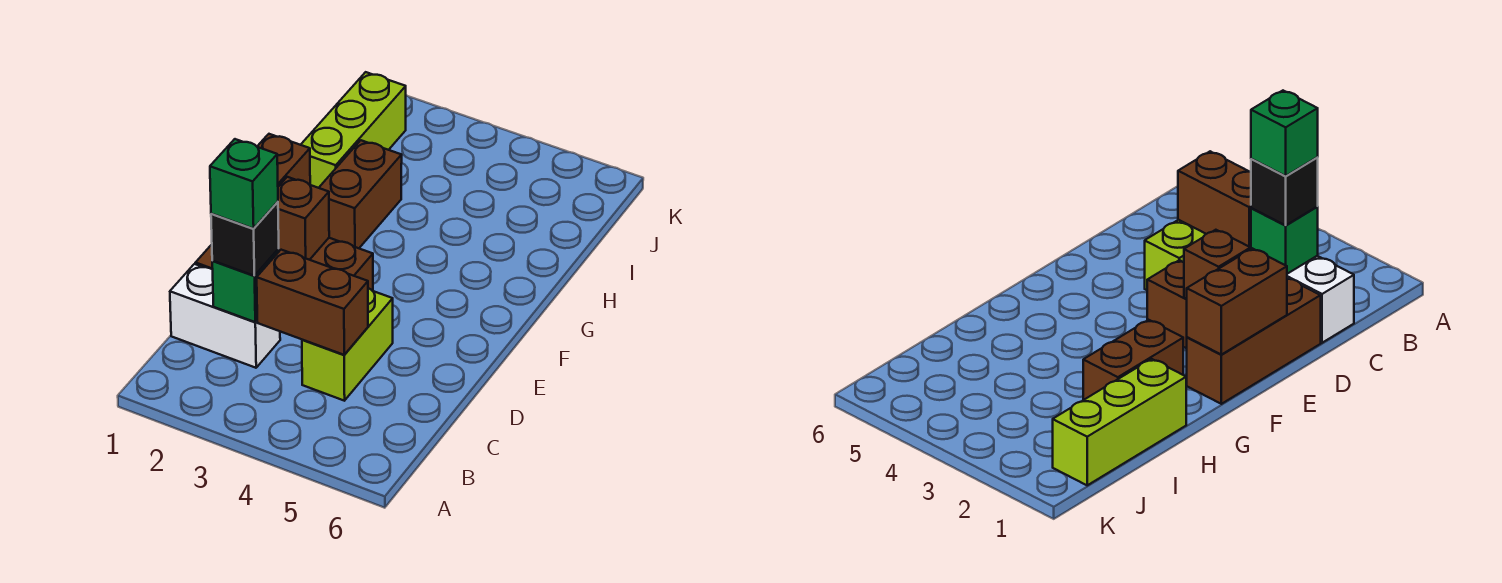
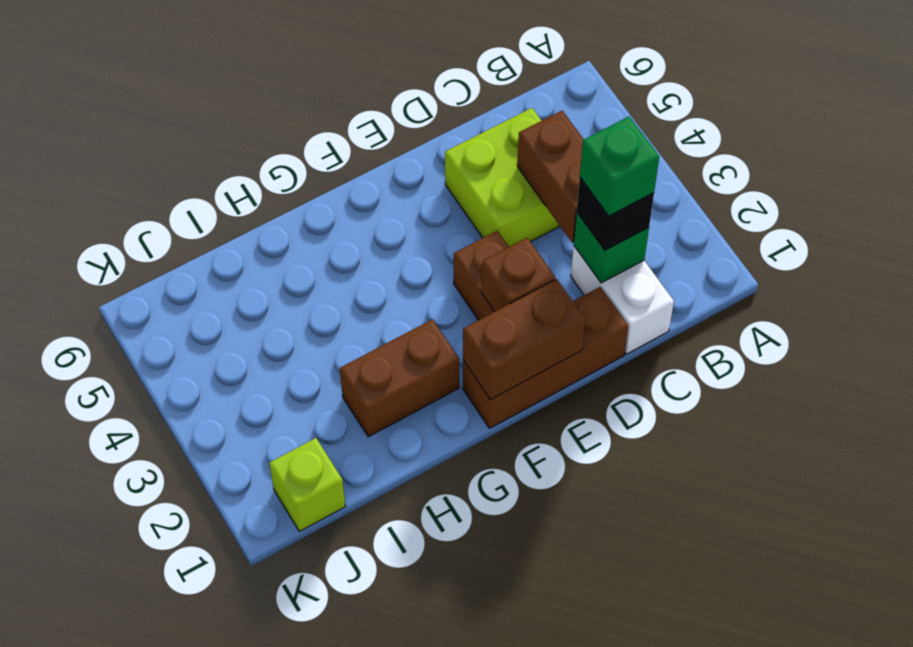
lime 1x2 brick [302,288,393,401] -> lime 2x2 brick [445,108,560,247]
lime 1x3 brick [301,72,406,188] -> lime 1x1 brick [269,438,345,531]

